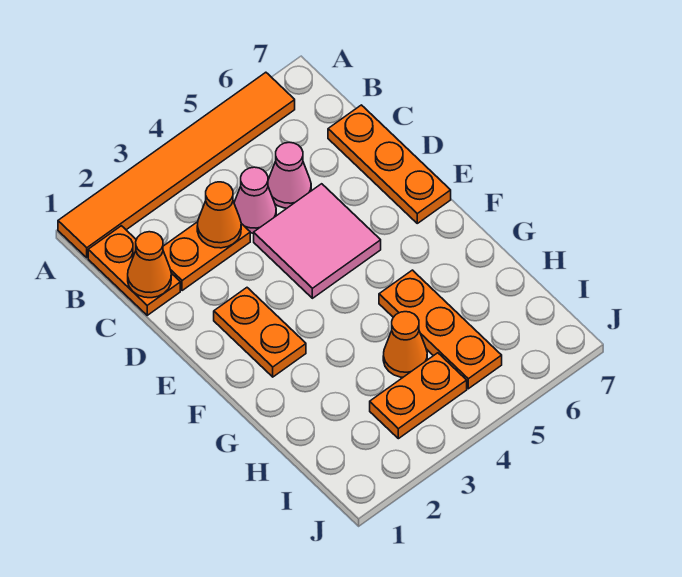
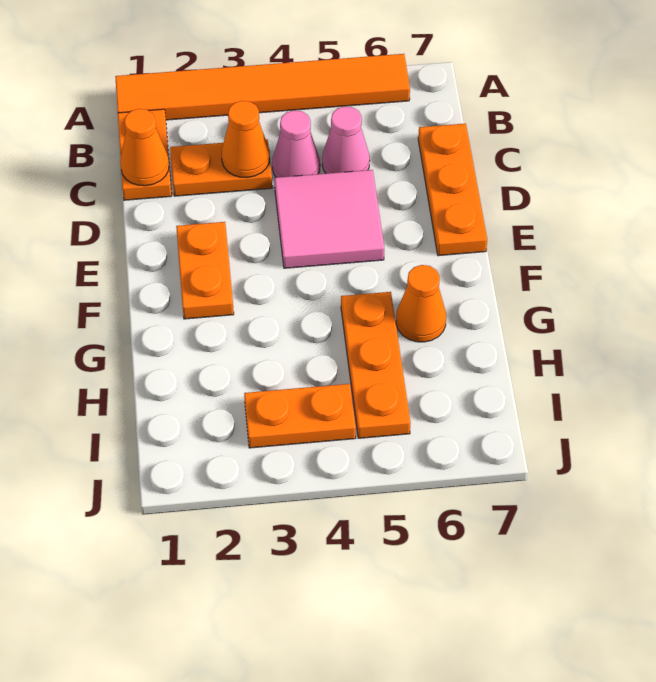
orange 1x1 cone [383,312,427,377] -> orange 1x1 cone moved to [396,265,446,342]

